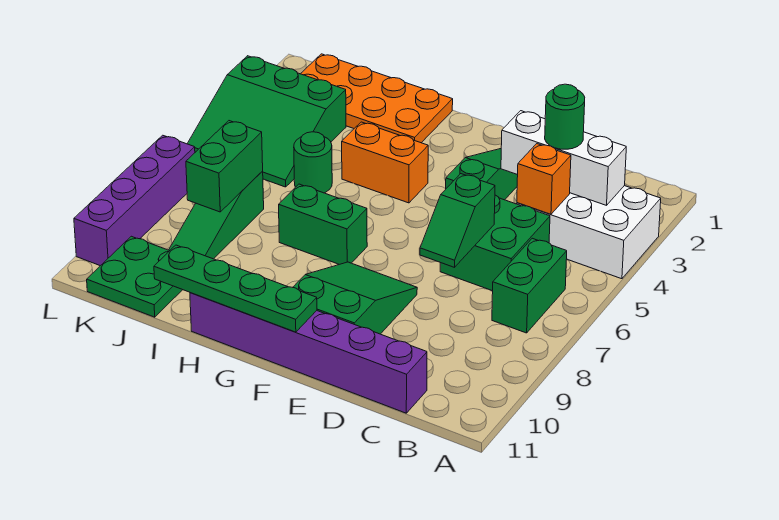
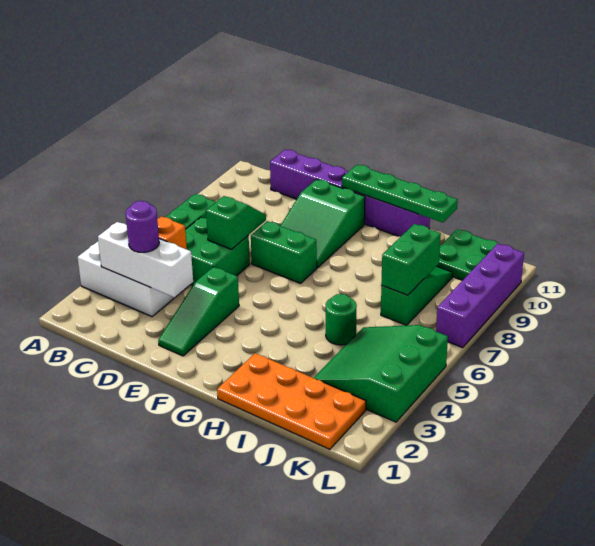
green 1x1 round brick [545,84,585,149] -> purple 1x1 round brick [126,201,159,252]
orange 1x2 brick [342,122,428,203] -> none
green 1x2 brick [279,184,367,265] -> green 1x2 brick moved to [251,221,317,283]
green 3x3 slope [187,56,346,187] -> green 3x3 slope turned to [314,325,448,422]

